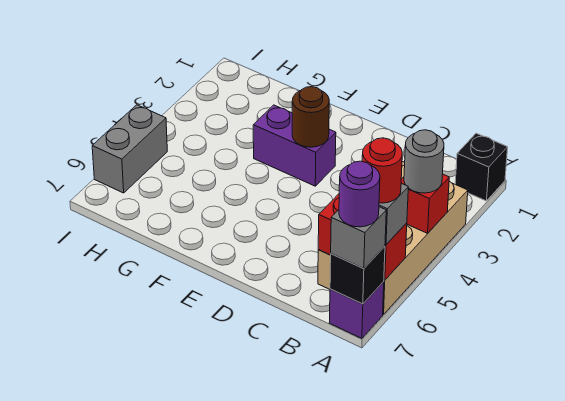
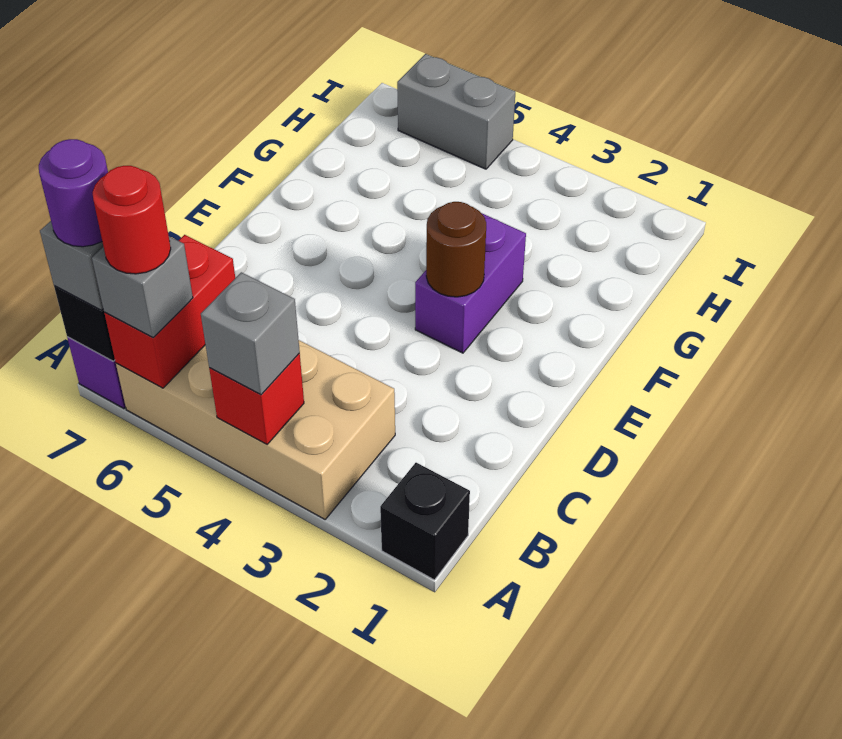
grey 1x1 round brick [404,130,444,193] -> grey 1x1 brick [201,272,300,395]

